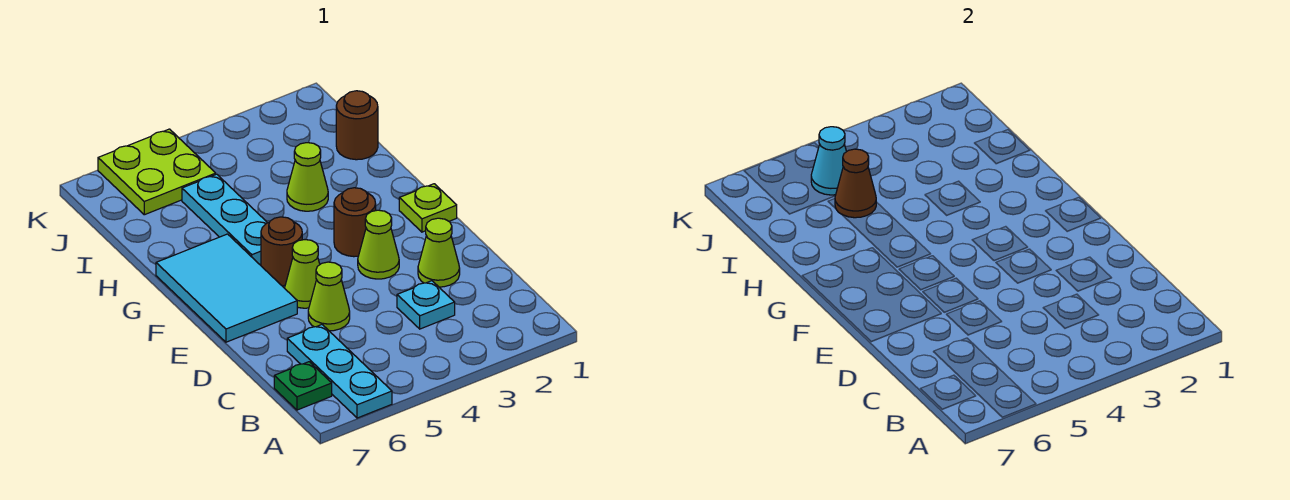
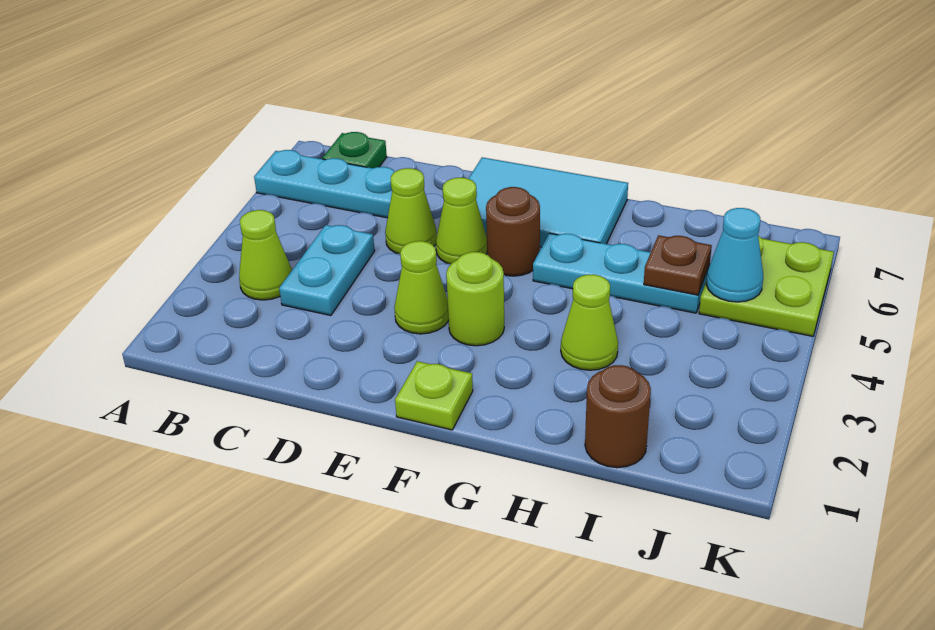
cyan 1x1 plate [397,281,455,329] -> cyan 1x2 plate [279,225,375,316]
lime 1x1 cone [418,218,460,287] -> lime 1x1 cone moved to [239,210,292,300]
brown 1x1 round brick [334,188,376,257] -> lime 1x1 round brick [446,252,504,346]
brown 1x1 cone [835,149,876,218] -> brown 1x1 plate [644,235,712,295]

